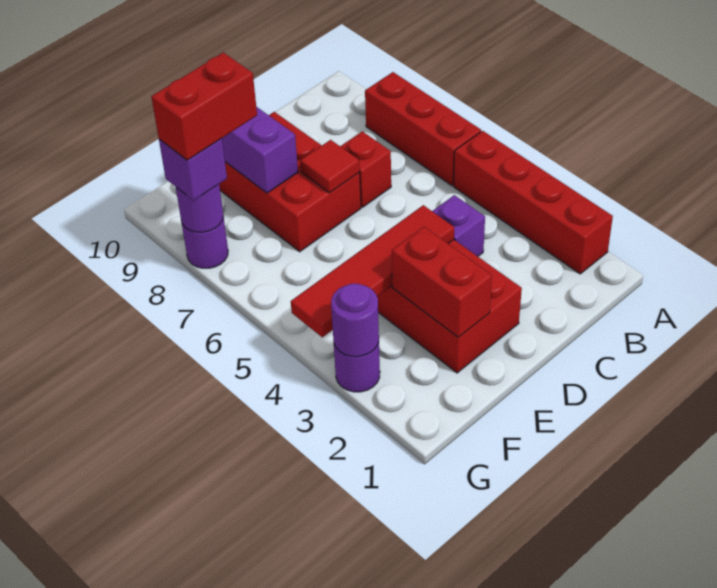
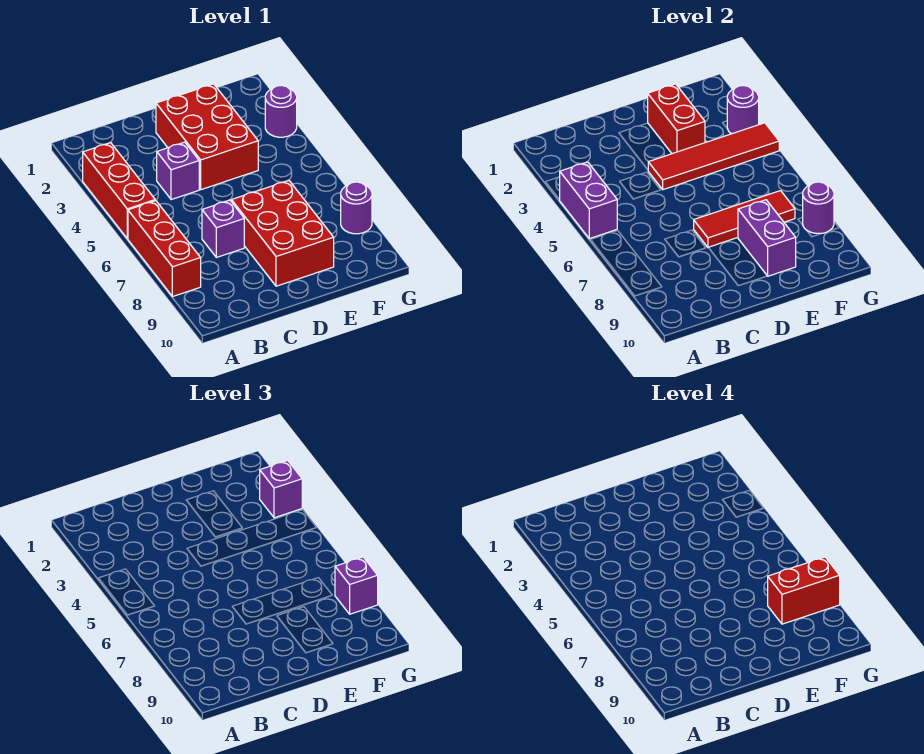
red 1x4 brick [454,131,613,274] -> red 1x3 brick [83,143,155,239]
none -> purple 1x2 brick [560,162,617,239]
red 1x1 brick [340,131,391,207] -> purple 1x1 brick [202,200,244,257]
red 1x1 tile [300,140,360,193] -> red 1x3 tile [694,191,795,248]
none -> purple 1x1 brick [260,460,302,518]

